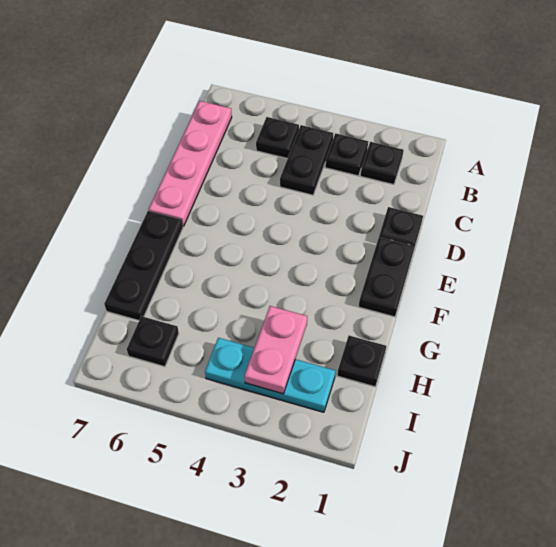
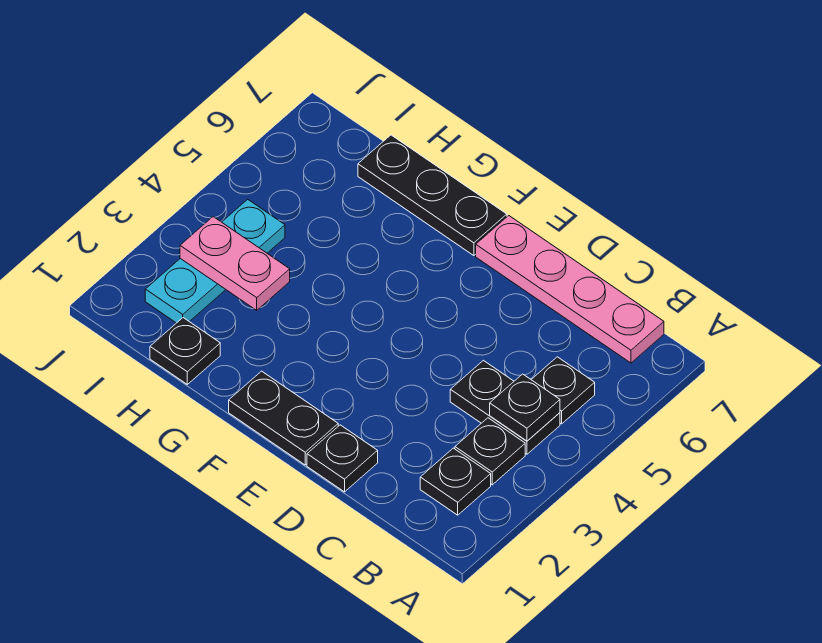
black 1x1 plate [127,316,179,367] -> black 1x1 plate moved to [490,374,560,441]

